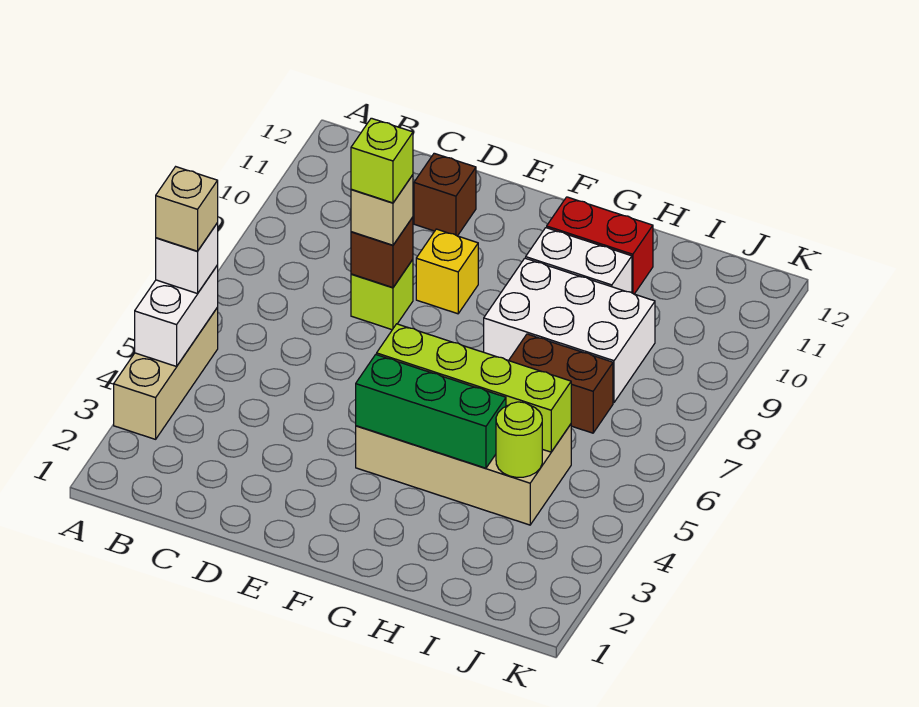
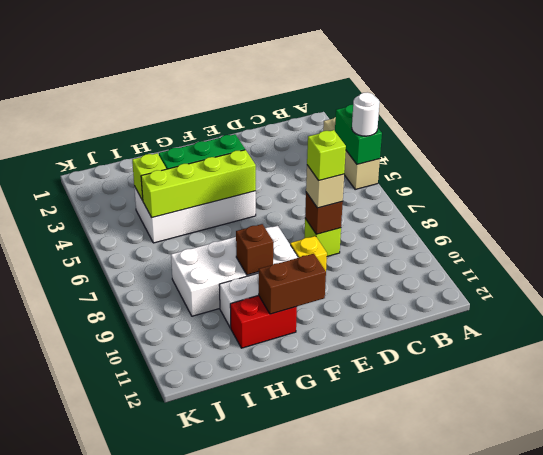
white 1x2 brick [135,265,218,366] -> green 1x2 brick [335,105,382,164]
white 1x1 brick [156,223,218,294] -> white 1x1 round brick [352,92,380,136]
tan 1x1 brick [156,167,218,251] -> none
brown 1x1 brick [414,153,476,236] -> brown 1x1 brick moved to [236,224,273,275]
tan 2x4 brick [356,424,571,525] -> white 2x4 brick [134,186,256,243]
white 2x3 brick [484,258,655,403] -> white 2x4 brick [171,226,298,316]
brown 1x2 brick [509,334,613,433] -> brown 1x2 brick moved to [259,254,326,314]
lime 1x1 round brick [496,402,542,477] -> lime 1x1 brick [132,153,166,201]

